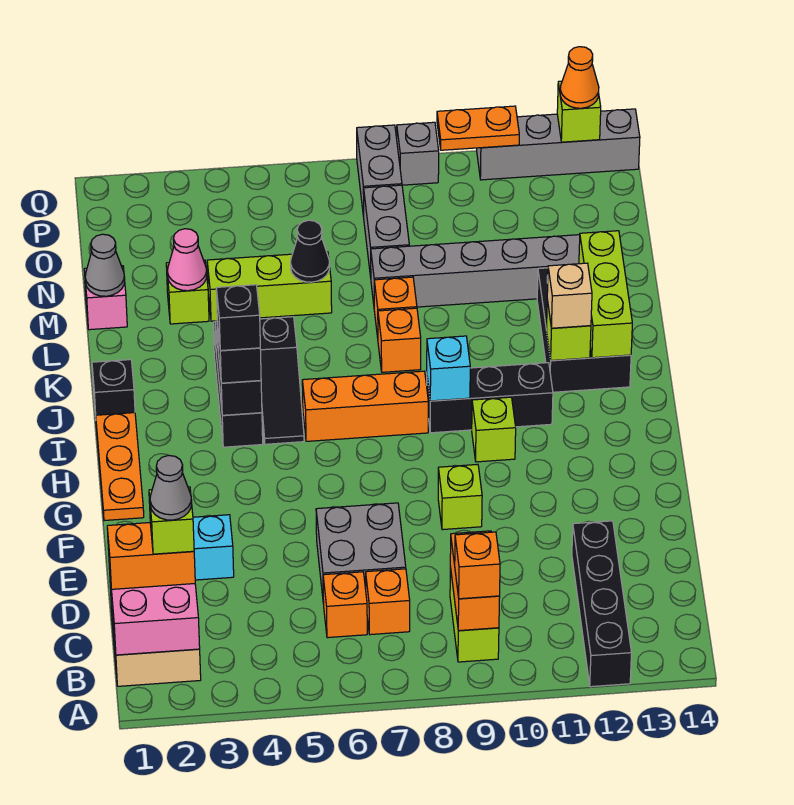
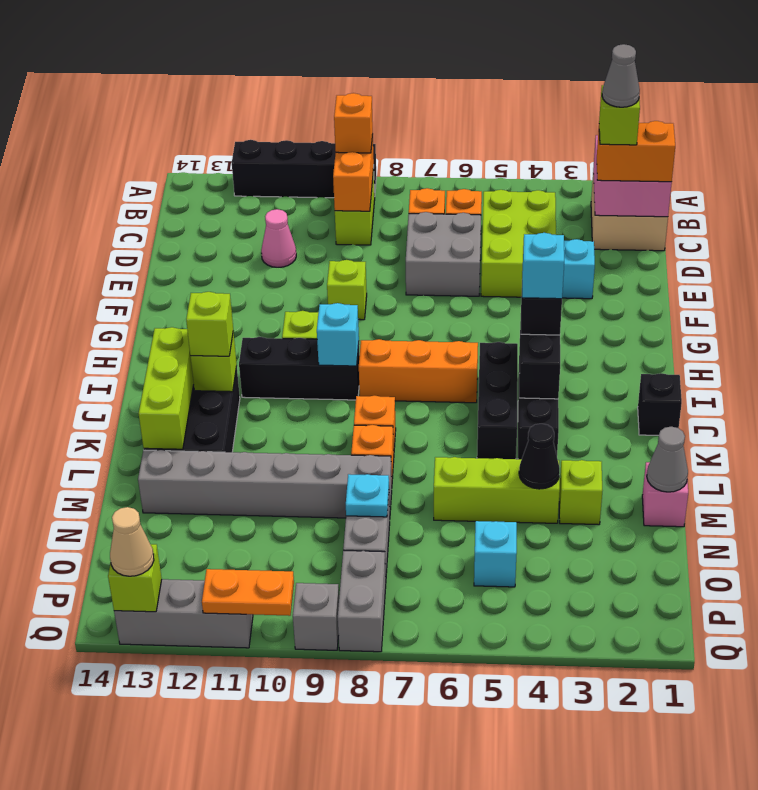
black 1x4 brick [572,521,632,687] -> black 1x4 brick turned to [232,140,376,198]
none -> lime 2x3 brick [481,190,556,297]
orange 1x3 plate [96,413,144,521] -> none
black 1x1 brick [216,285,260,351] -> cyan 1x1 brick [522,233,564,299]
black 1x3 slope [260,317,304,444] -> black 1x3 brick [477,342,518,459]
tan 1x1 brick [547,263,592,328] -> lime 1x1 brick [186,292,233,356]
pink 1x1 cone [167,229,207,291] -> pink 1x1 cone moved to [261,209,296,268]
black 1x1 cone [291,220,330,282] -> black 1x1 cone moved to [519,424,560,489]
none -> cyan 1x1 plate [346,474,389,517]
none -> cyan 1x1 brick [474,521,517,587]
grey 1x4 brick [477,109,640,180] -> grey 1x3 brick [114,579,253,648]
orange 1x1 cone [560,47,599,108] -> tan 1x1 cone [110,507,154,576]

